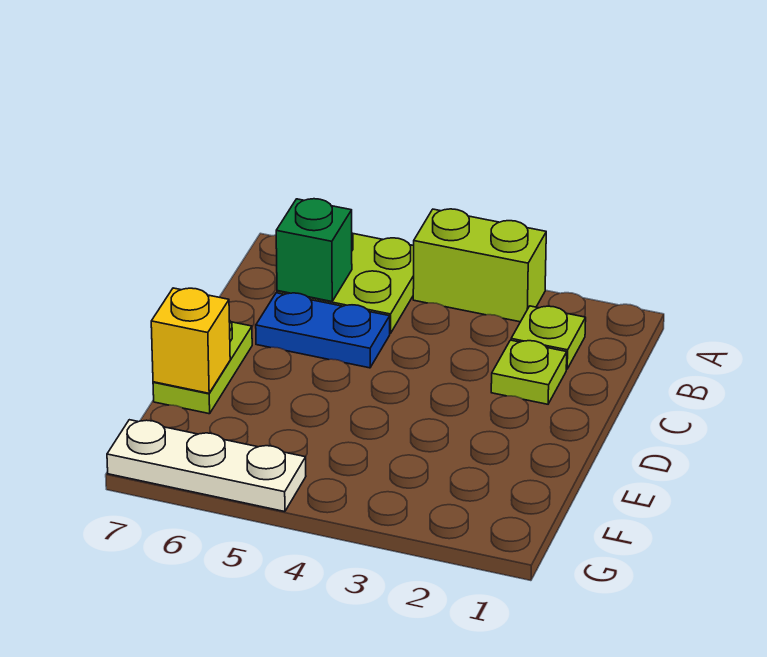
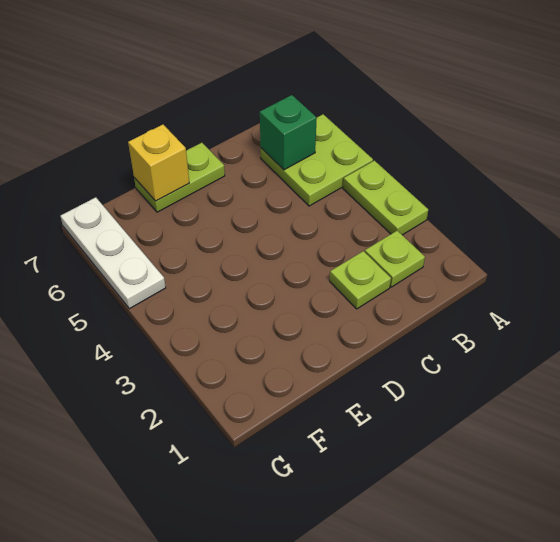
lime 1x2 brick [413,209,546,322] -> lime 1x2 plate [343,161,428,235]
blue 1x2 plate [256,293,390,368] -> none

